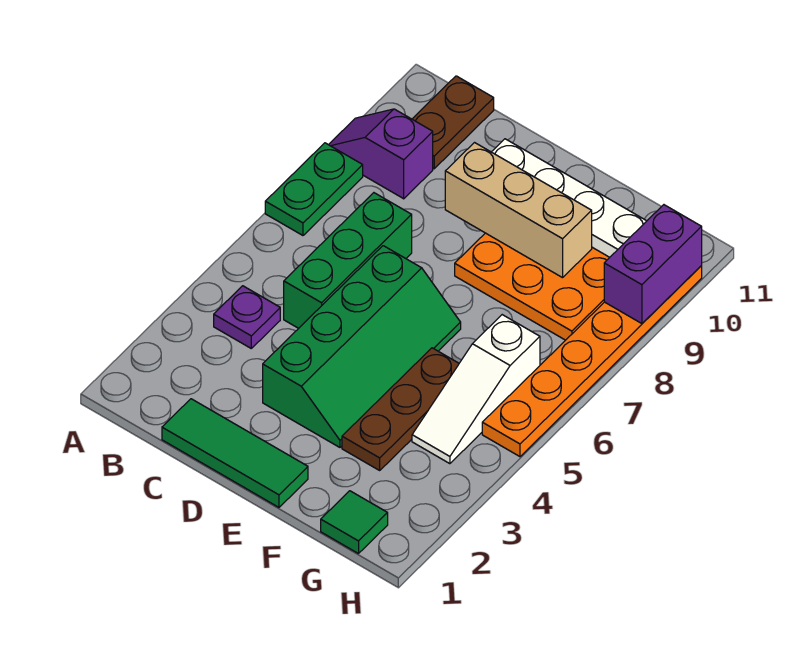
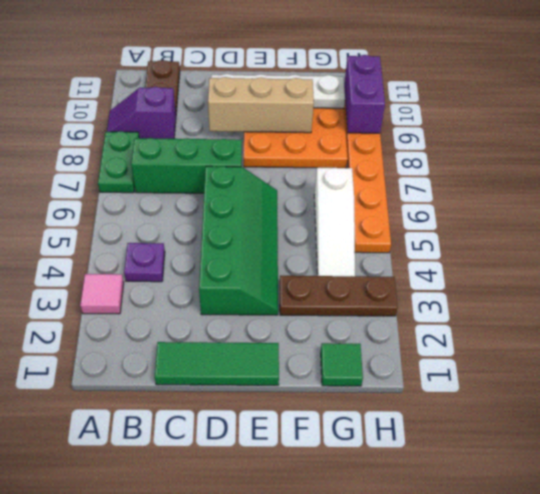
none -> pink 1x1 tile [80,274,124,314]
green 1x3 brick [284,193,412,328] -> green 1x3 brick turned to [131,138,242,193]
brown 1x3 plate [342,348,459,470] -> brown 1x3 plate turned to [280,276,398,316]

